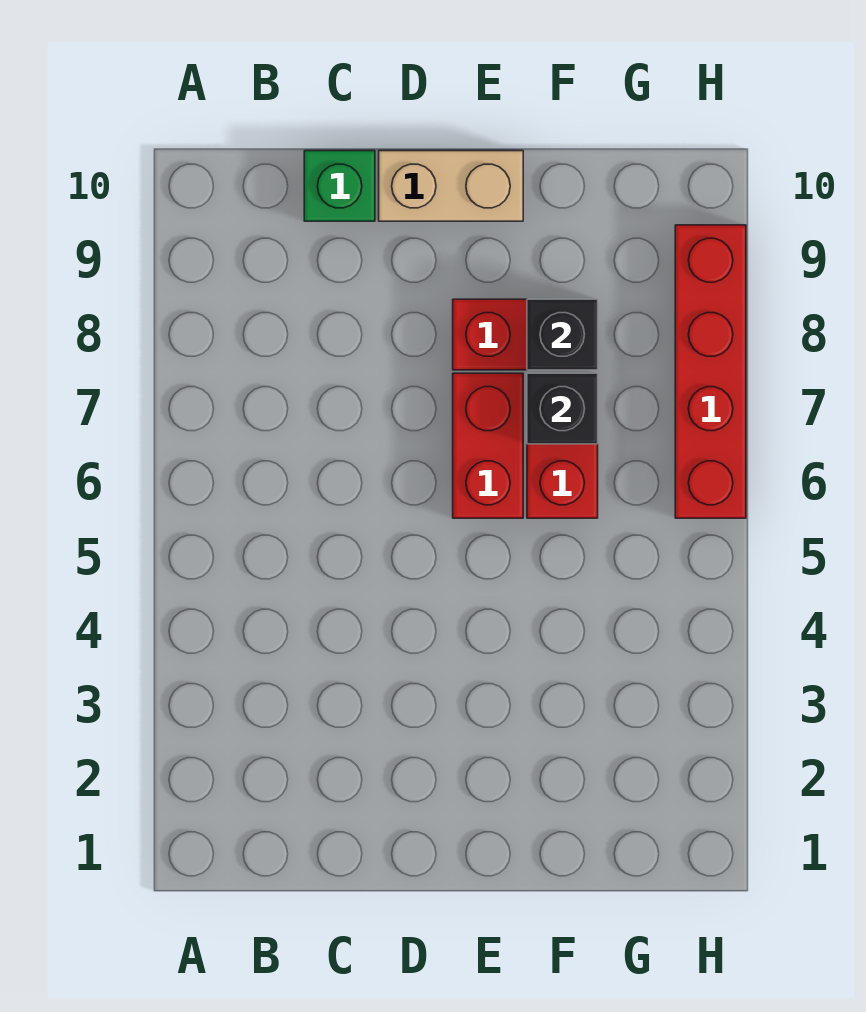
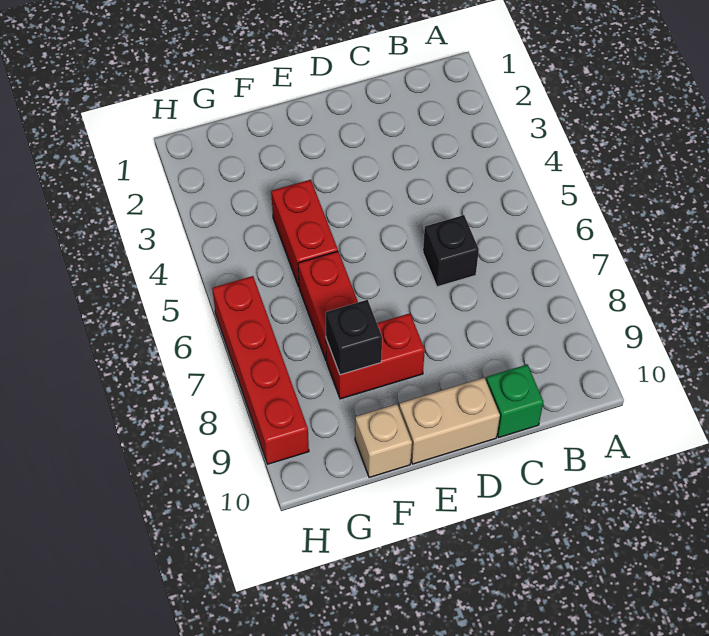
red 1x2 brick [453,373,523,518] -> red 1x2 brick moved to [271,180,338,286]
black 1x1 brick [527,373,598,444] -> black 1x1 brick moved to [423,215,479,287]
none -> tan 1x1 brick [355,404,412,477]

